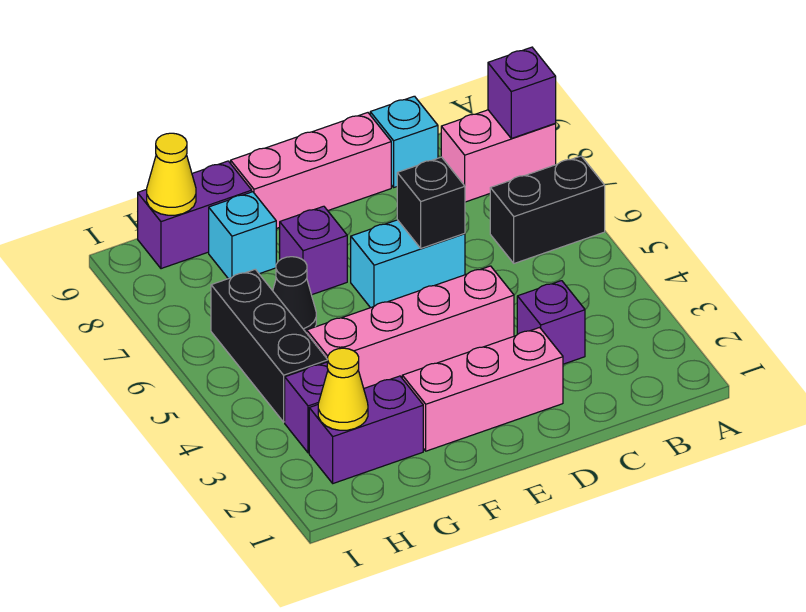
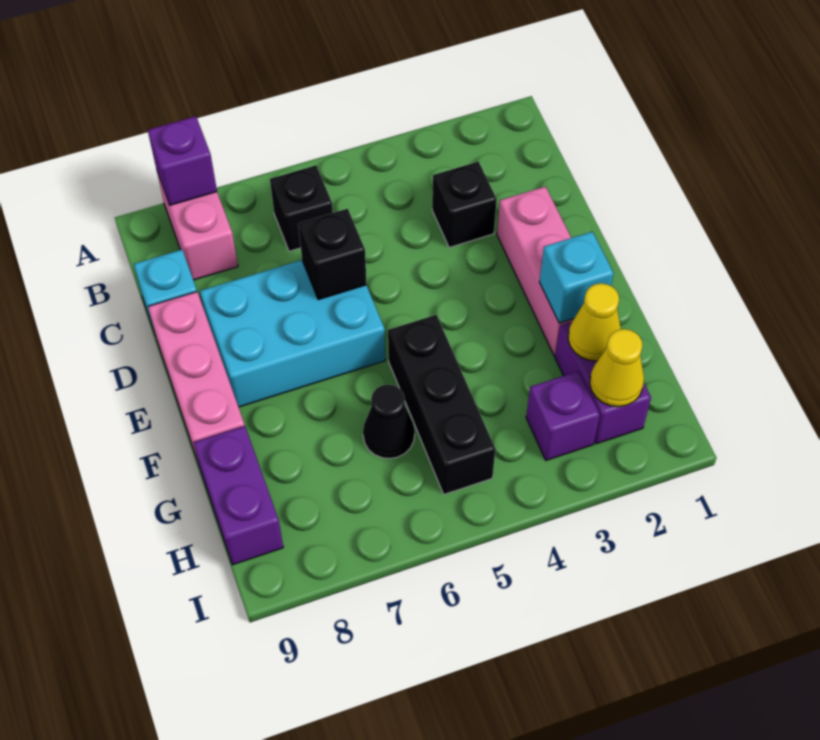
black 1x2 brick [490,156,605,263] -> black 1x1 brick [270,165,333,251]
purple 1x1 brick [517,281,585,364] -> black 1x1 brick [432,162,497,248]
pink 1x4 brick [307,266,514,388] -> none
cyan 1x2 brick [351,220,465,308] -> cyan 2x3 brick [200,260,385,407]
purple 1x1 brick [280,206,347,295] -> none
cyan 1x1 brick [209,192,276,279] -> cyan 1x1 brick moved to [539,232,614,323]
black 1x3 brick [211,269,328,422] -> black 1x3 brick turned to [388,315,495,494]
yellow 1x1 cone [147,133,196,215] -> yellow 1x1 cone moved to [568,283,621,361]

